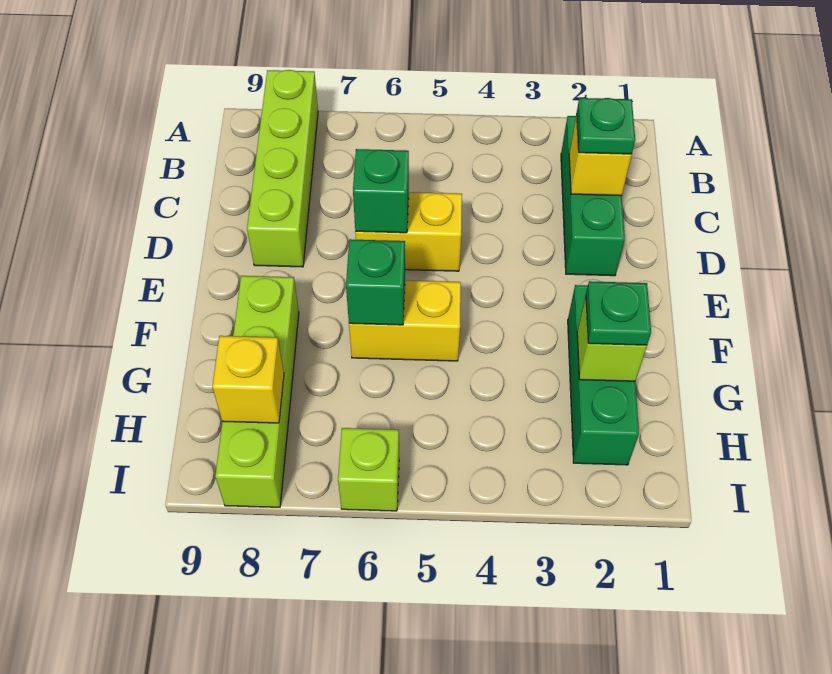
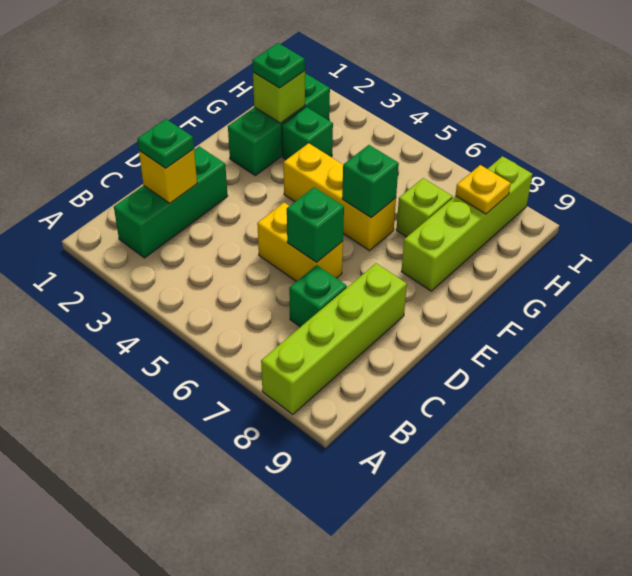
none -> green 1x1 brick [289,265,347,327]
yellow 1x2 brick [349,280,461,361] -> yellow 1x3 brick [284,143,396,251]
none -> green 1x1 brick [282,107,333,160]
yellow 1x1 brick [212,336,284,423] -> yellow 1x1 plate [455,165,511,214]
lime 1x1 brick [338,428,399,511] -> lime 1x1 brick moved to [396,178,453,237]

